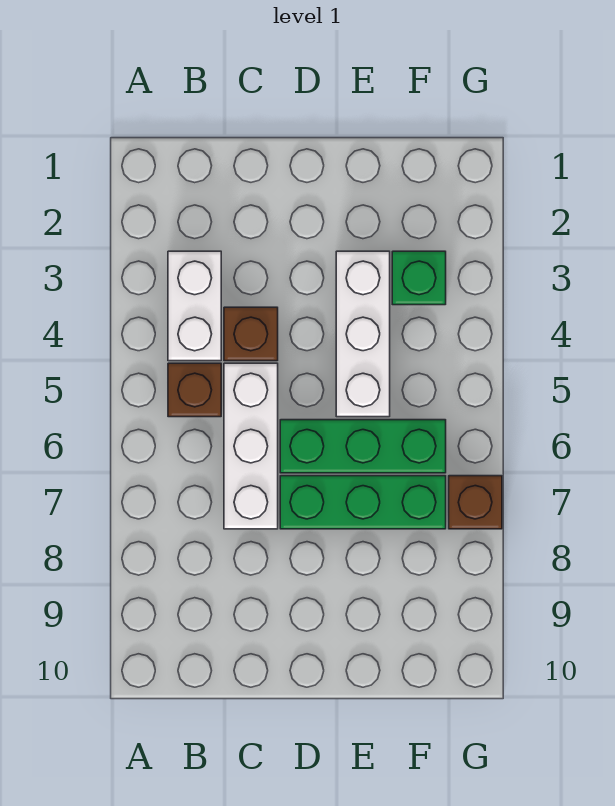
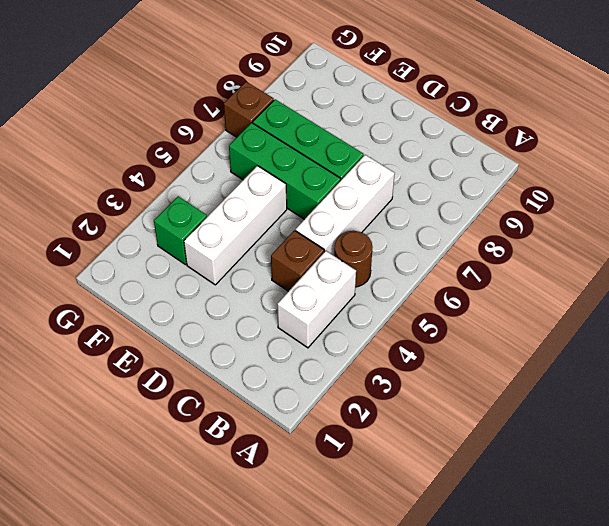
brown 1x1 brick [168,363,221,417] -> brown 1x1 round brick [334,231,372,287]

